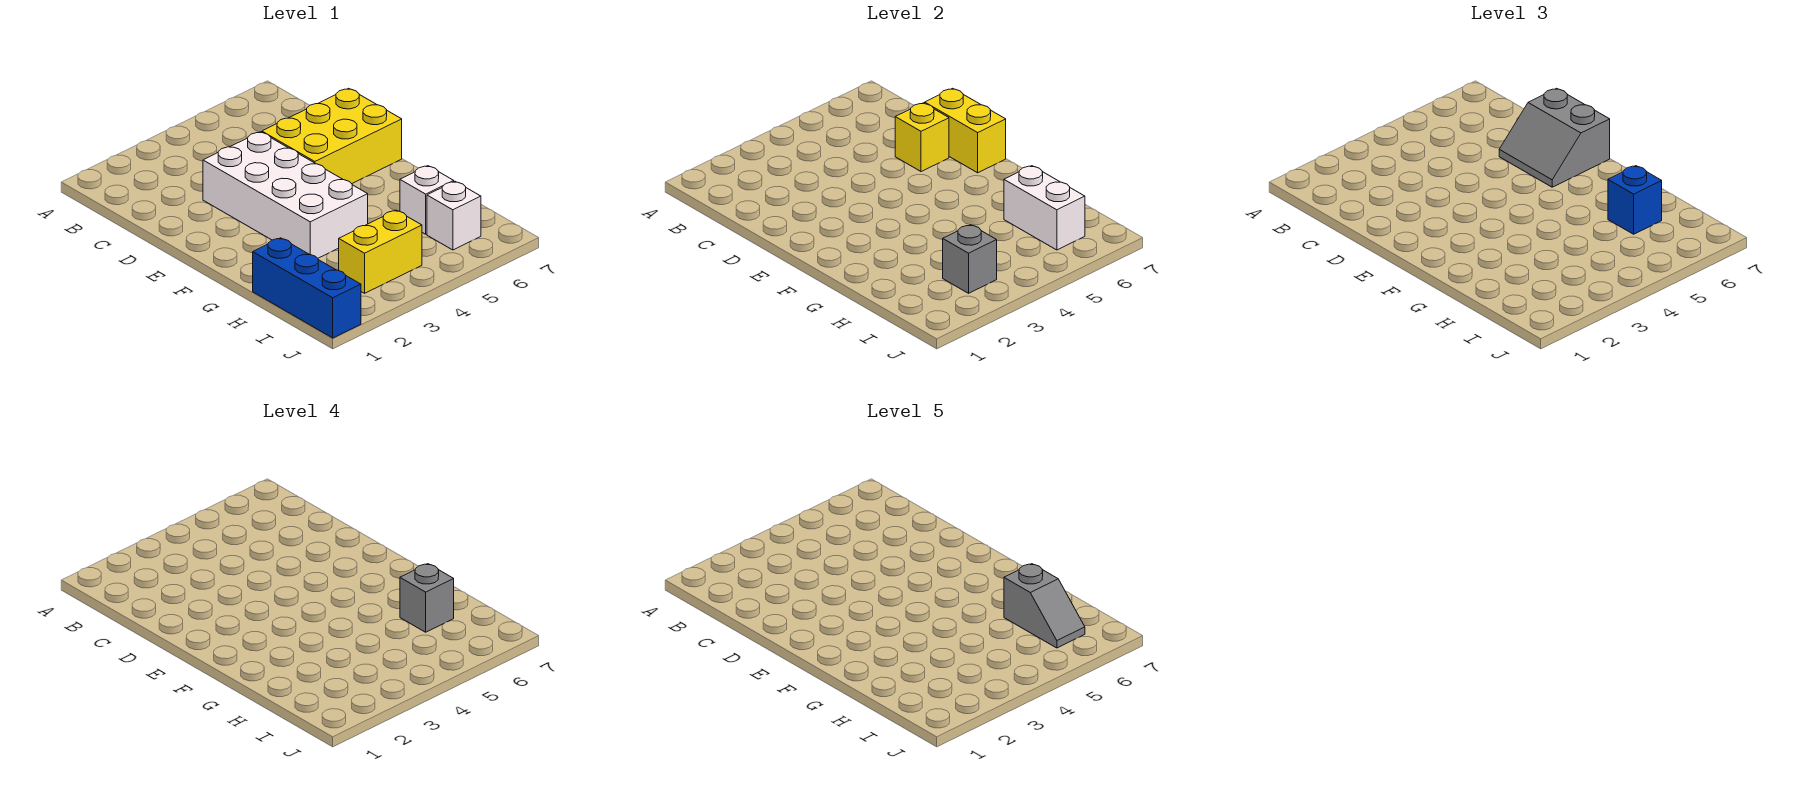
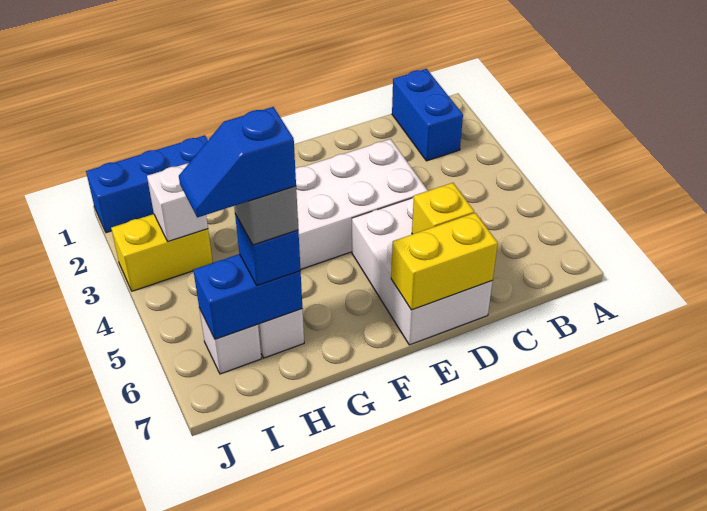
none -> blue 1x2 brick [392,69,463,161]
yellow 2x3 brick [262,88,402,184] -> white 2x3 brick [352,197,493,345]
grey 2x2 slope [1499,88,1610,187] -> none
white 1x2 brick [1004,166,1085,250] -> blue 1x2 brick [193,254,302,339]
grey 1x2 slope [1004,564,1085,648] -> blue 1x2 slope [179,107,296,217]
yellow 1x2 brick [339,210,422,293] -> yellow 1x2 brick turned to [111,214,213,291]
grey 1x1 brick [943,225,997,293] -> white 1x1 brick [147,163,208,242]

